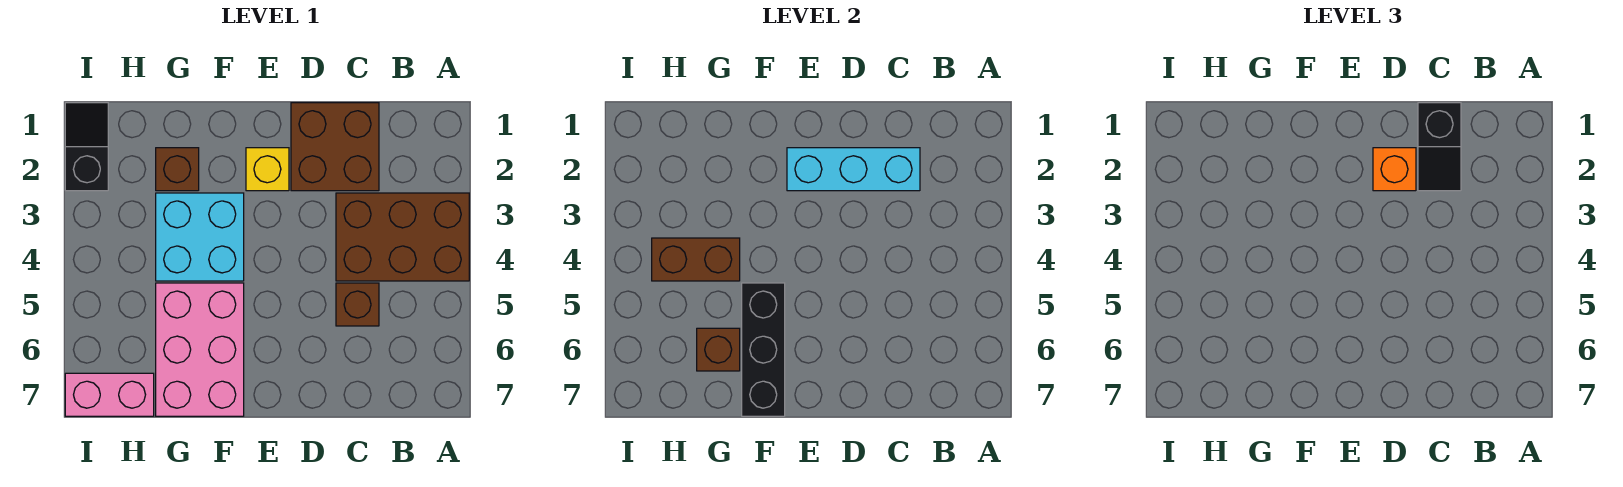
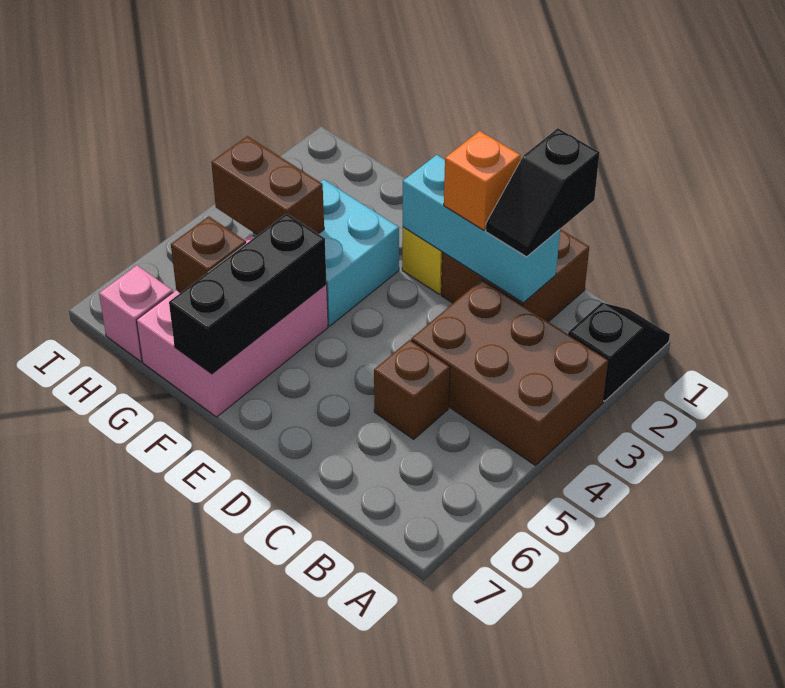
brown 1x1 brick [156,148,199,191] -> none
pink 1x2 brick [65,373,154,416] -> pink 1x1 brick [99,266,173,361]
black 1x2 slope [65,103,108,191] -> black 1x2 slope moved to [568,303,670,401]

